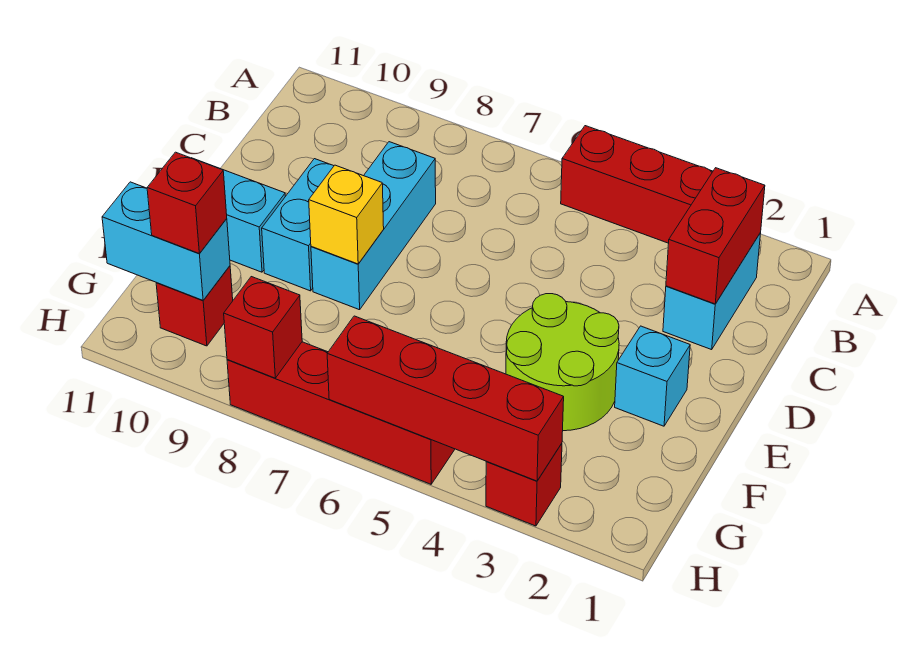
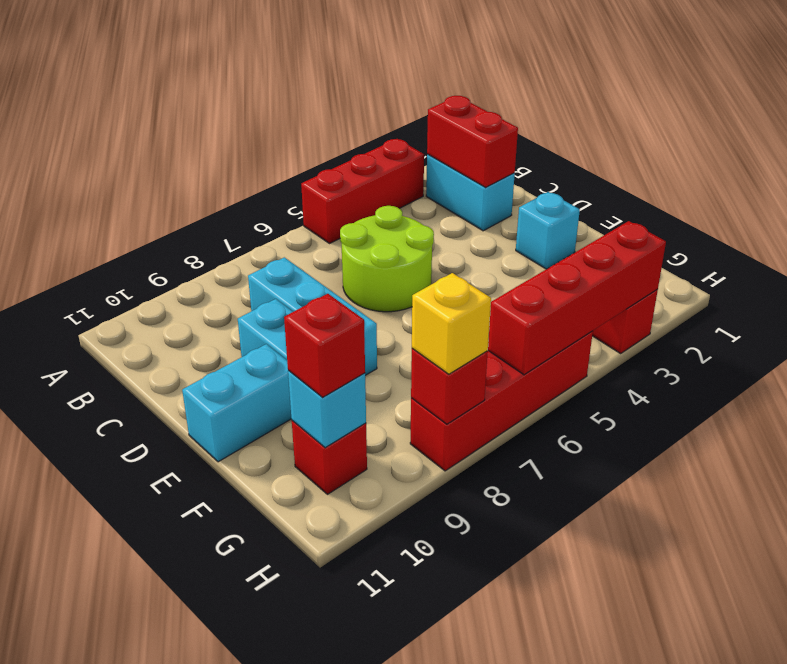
lime 2x2 round brick [506,294,619,431] -> lime 2x2 round brick moved to [340,206,434,312]
yellow 1x1 brick [309,165,384,264] -> yellow 1x1 brick moved to [412,273,491,374]
cyan 1x2 brick [102,182,230,300] -> cyan 1x1 brick [288,370,366,448]

